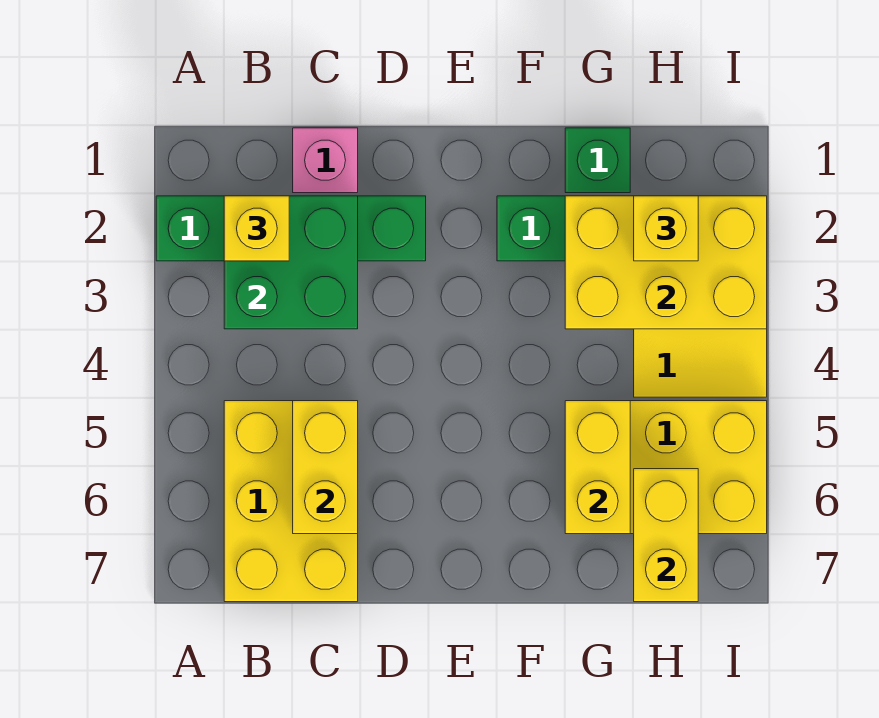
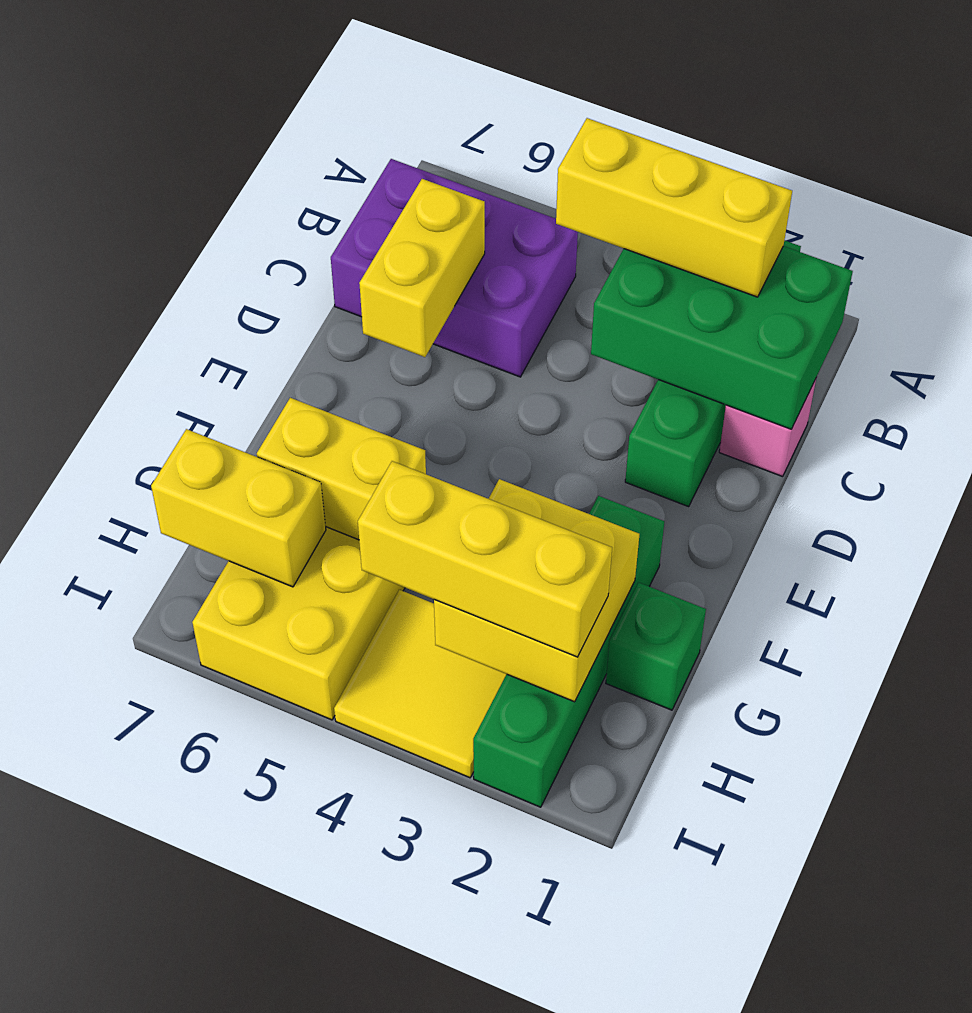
green 2x2 brick [224,196,358,329] -> green 2x3 brick [591,246,853,429]
yellow 1x1 brick [224,196,289,261] -> yellow 1x3 brick [556,118,792,297]
yellow 2x3 brick [224,401,358,602] -> purple 2x3 brick [331,159,578,377]
yellow 1x2 brick [293,401,358,534] -> yellow 1x2 brick turned to [359,179,485,357]
yellow 2x3 brick [565,196,767,329] -> yellow 2x2 brick [434,479,639,702]
yellow 1x1 brick [634,196,698,261] -> yellow 1x3 brick [358,461,612,657]

